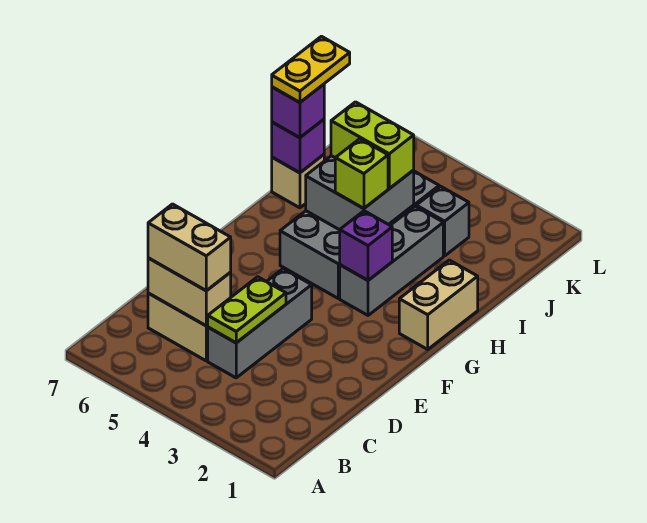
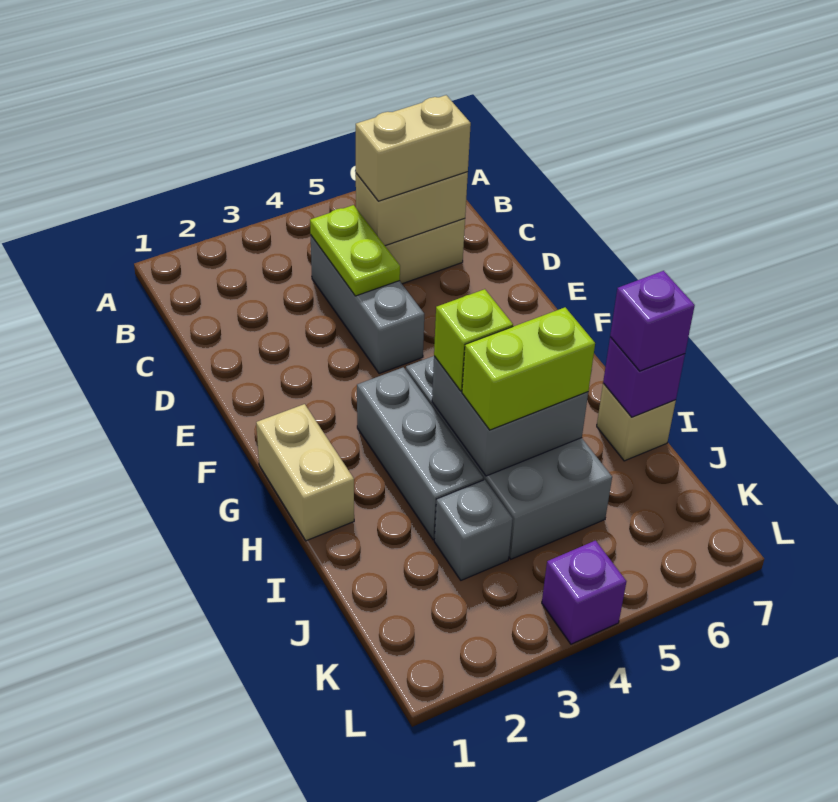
purple 1x1 brick [340,211,392,280] -> purple 1x1 brick moved to [542,541,626,644]
yellow 1x2 plate [272,36,350,102] -> none

